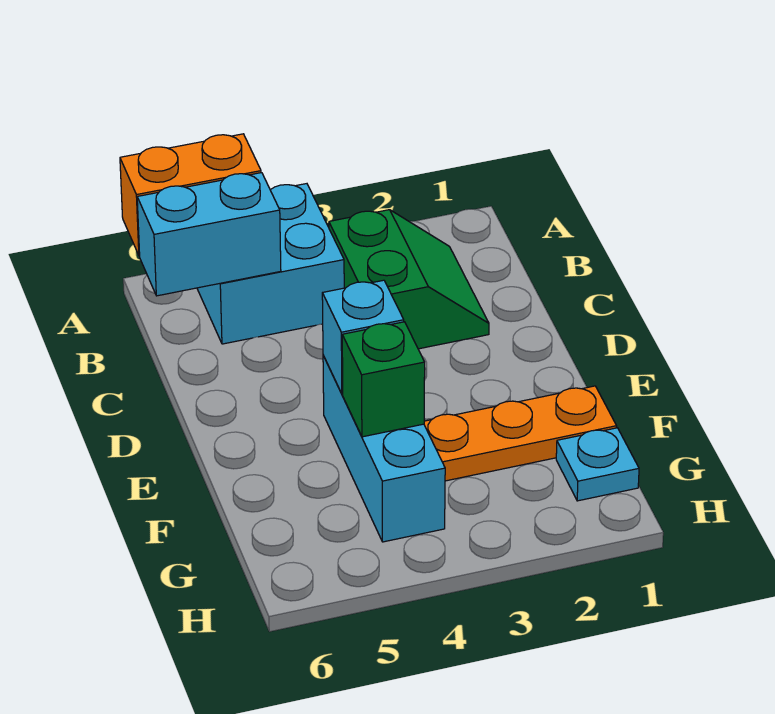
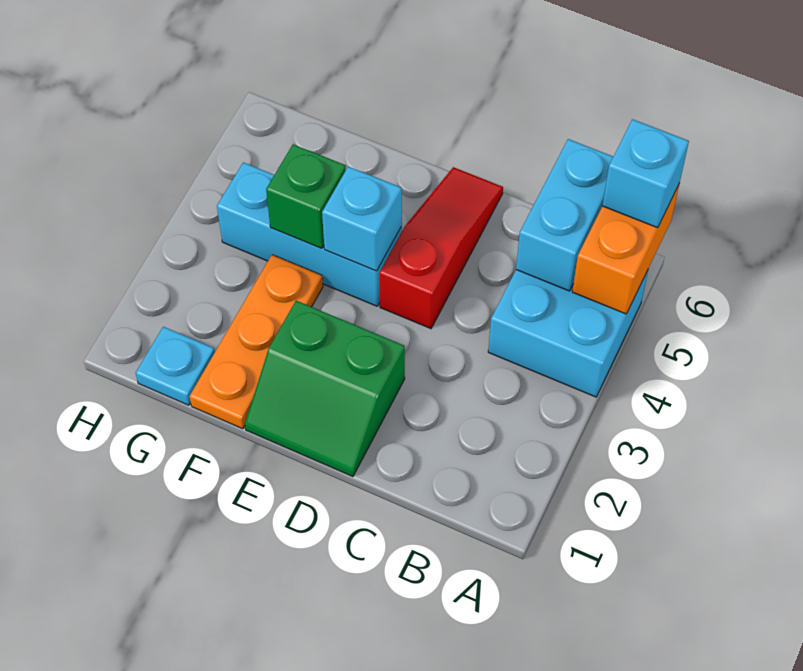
none -> cyan 1x1 brick [602,119,689,228]
green 2x2 slope [329,210,489,349] -> green 2x2 slope moved to [245,301,405,477]
none -> red 1x3 slope [379,167,503,329]

